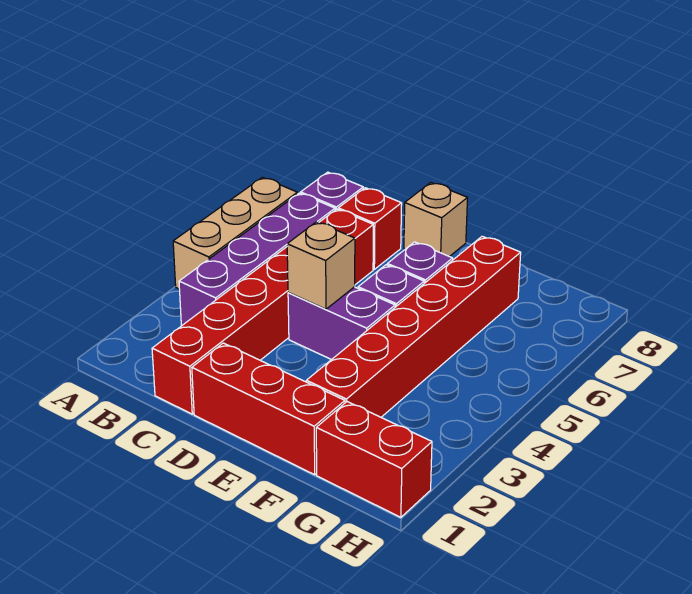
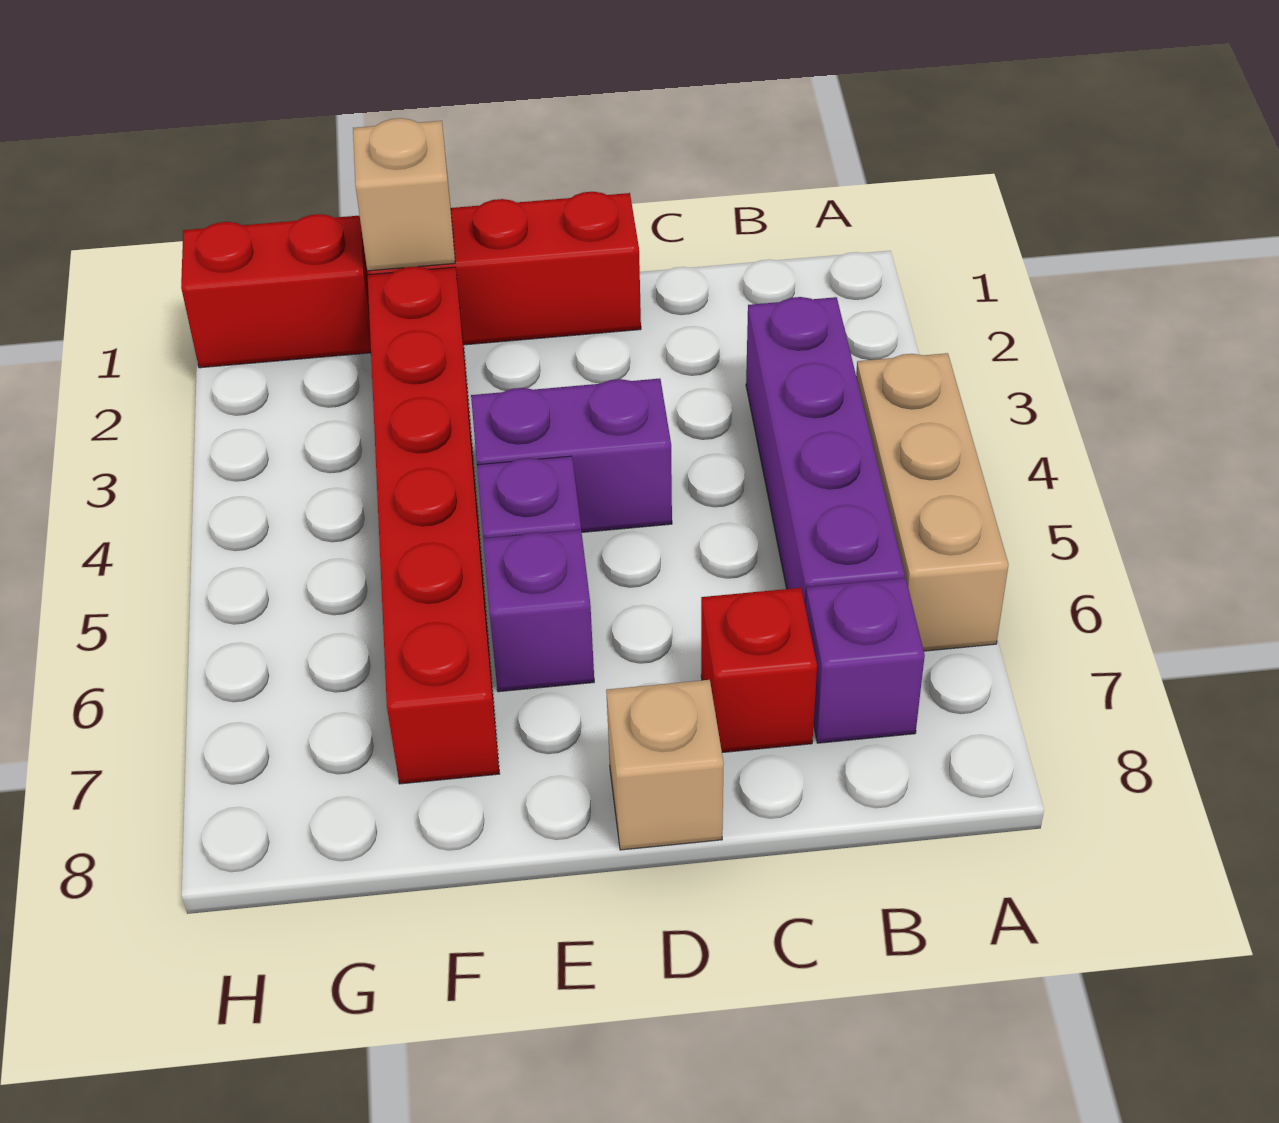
red 1x6 brick [152,209,373,414] -> none
tan 1x1 brick [287,222,355,309] -> tan 1x1 brick moved to [353,118,455,271]

